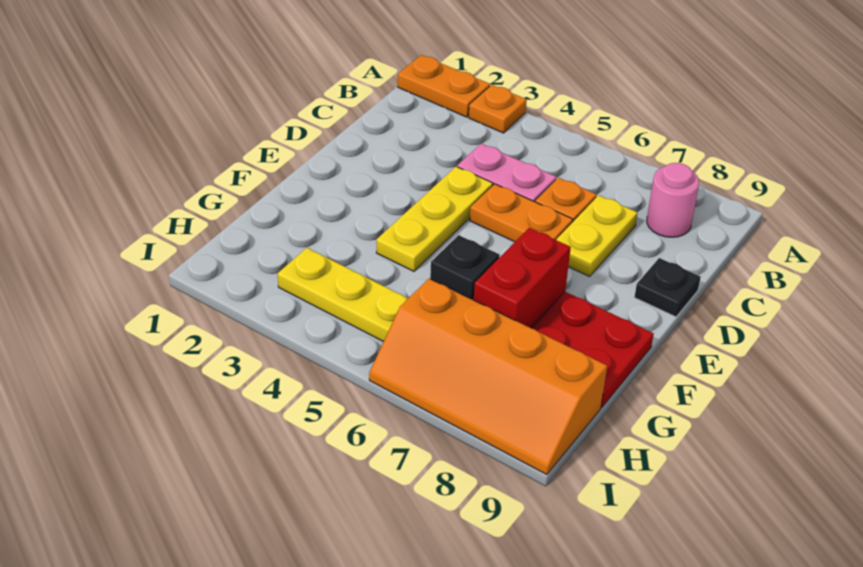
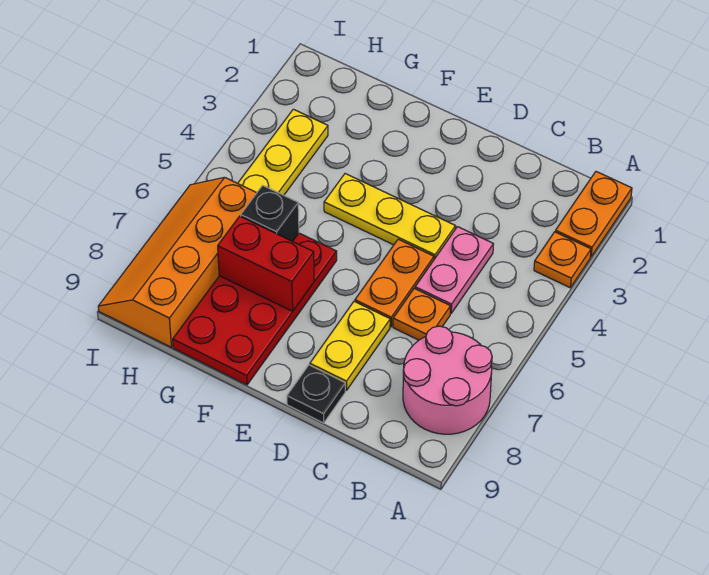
pink 1x1 round brick [647,163,699,237] -> pink 2x2 round brick [403,326,492,434]
yellow 1x2 plate [556,195,638,277] -> yellow 1x2 plate turned to [310,301,390,391]

